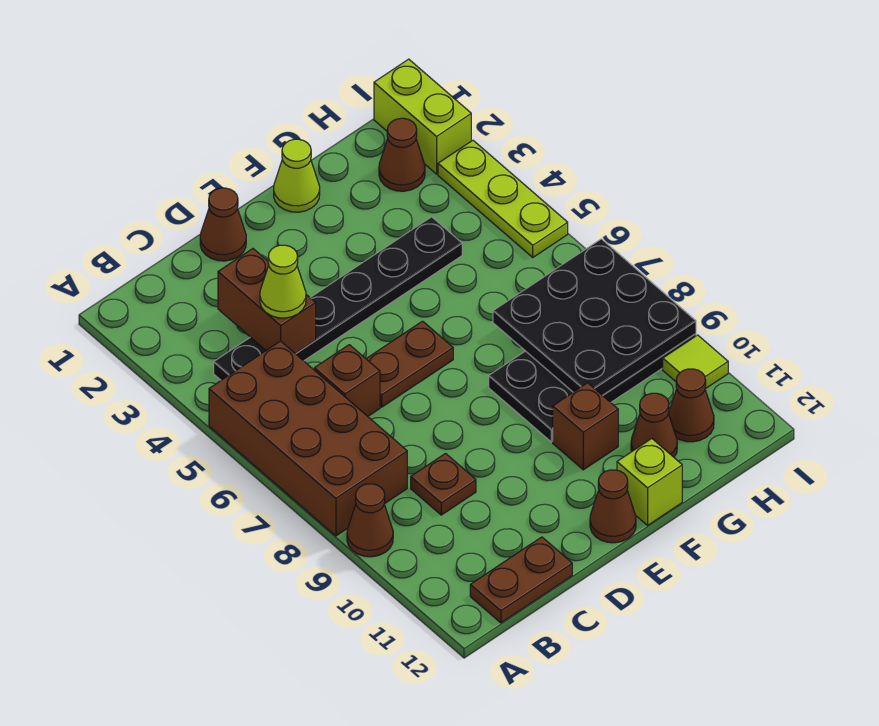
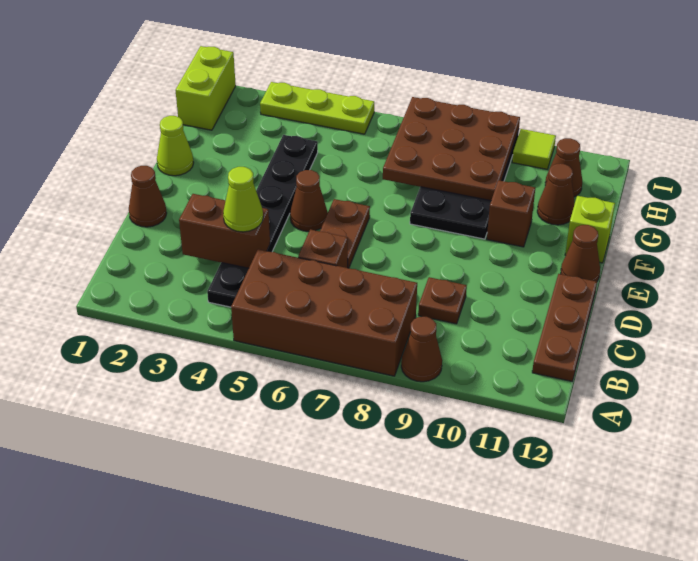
brown 1x2 plate [470,537,572,623] -> brown 1x3 plate [532,274,597,381]
black 3x3 plate [493,239,696,395] -> brown 3x3 plate [383,97,520,201]
brown 1x1 cone [379,118,425,191] -> brown 1x1 cone moved to [290,170,328,231]
lime 1x2 brick [374,59,471,174] -> lime 1x2 brick turned to [175,46,236,130]

